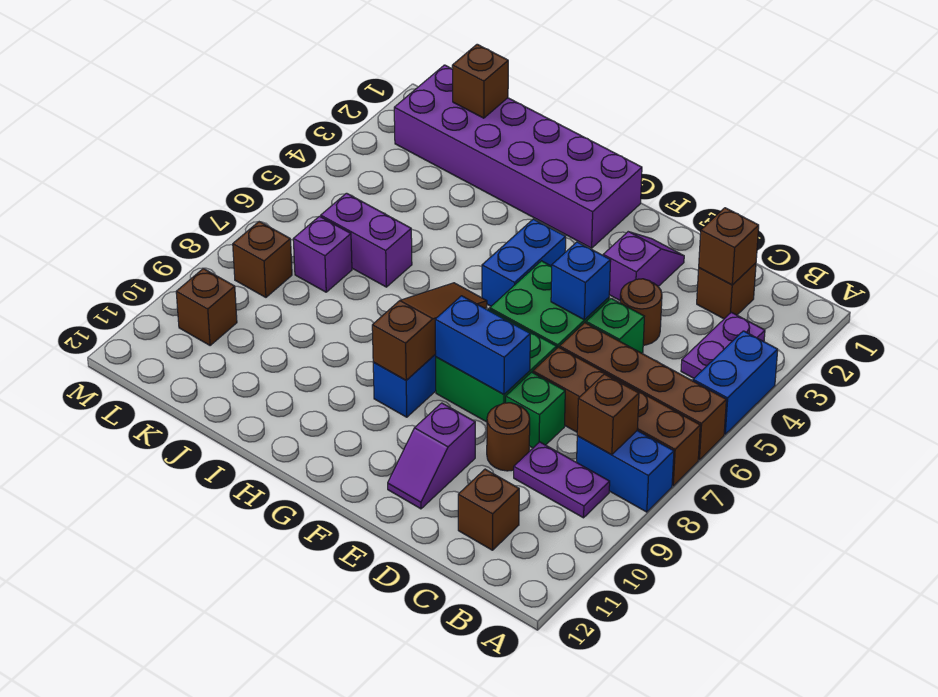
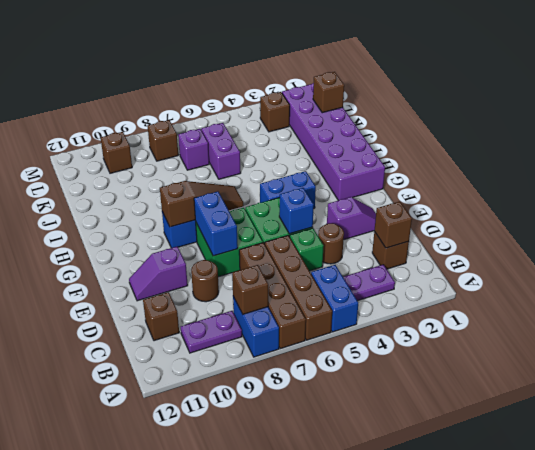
blue 1x2 brick [693,331,778,434] -> blue 1x2 brick turned to [311,265,358,332]
purple 1x2 plate [514,442,610,518] -> purple 1x2 plate turned to [181,311,242,353]
green 1x1 brick [506,372,565,448] -> none
none -> brown 1x1 brick [260,92,290,132]

